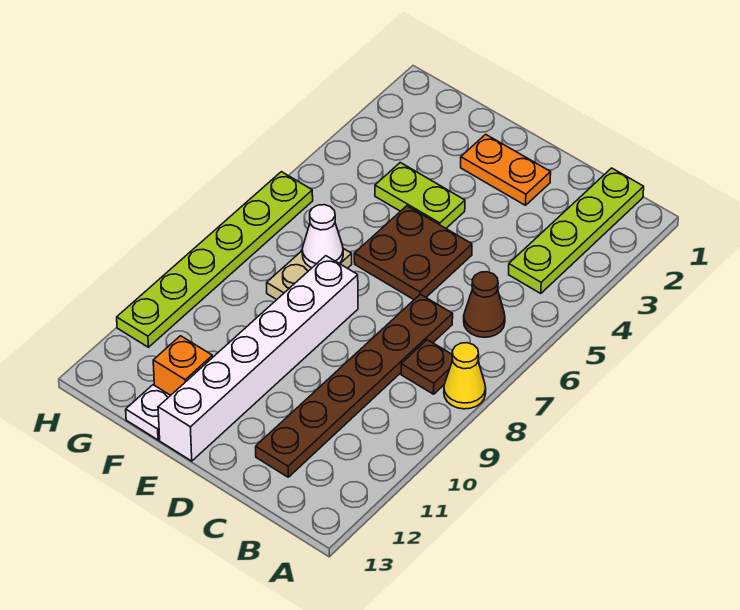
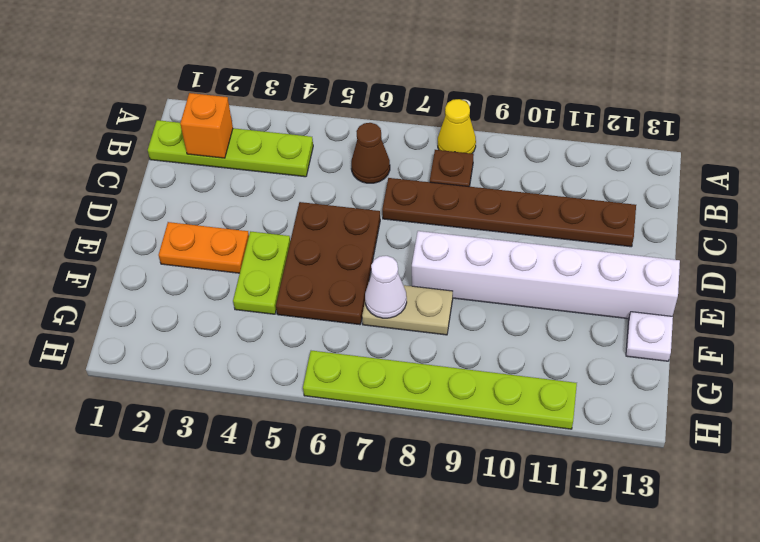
orange 1x2 plate [461,134,551,205] -> orange 1x2 plate turned to [159,222,249,273]
brown 2x2 plate [354,206,472,300] -> brown 2x3 plate [276,202,380,325]
orange 1x1 brick [153,336,213,395] -> orange 1x1 brick moved to [180,93,233,158]

